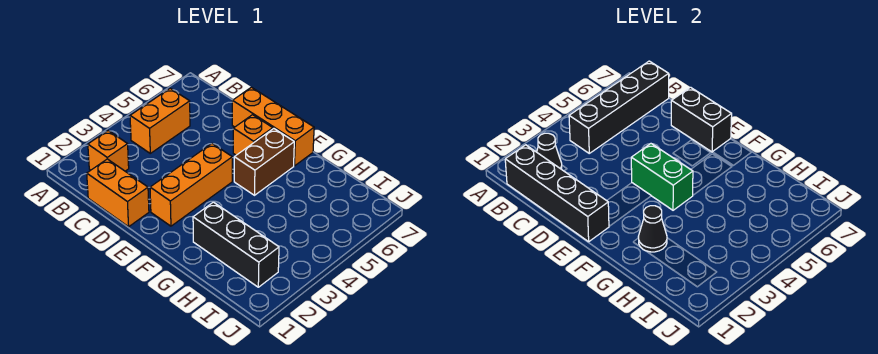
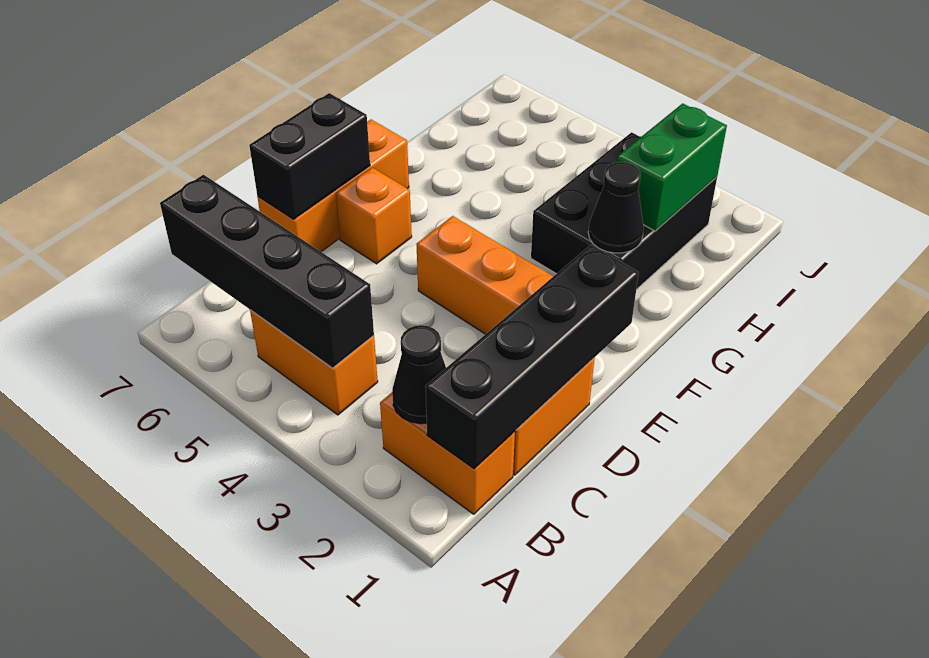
orange 1x1 brick [88,131,129,171] -> orange 1x2 brick [380,393,515,514]
green 1x2 brick [631,144,693,210] -> green 1x2 brick moved to [617,103,727,231]
brown 1x2 brick [234,129,294,195] -> none
black 1x3 brick [193,202,279,287] -> black 2x3 brick [531,132,717,289]

